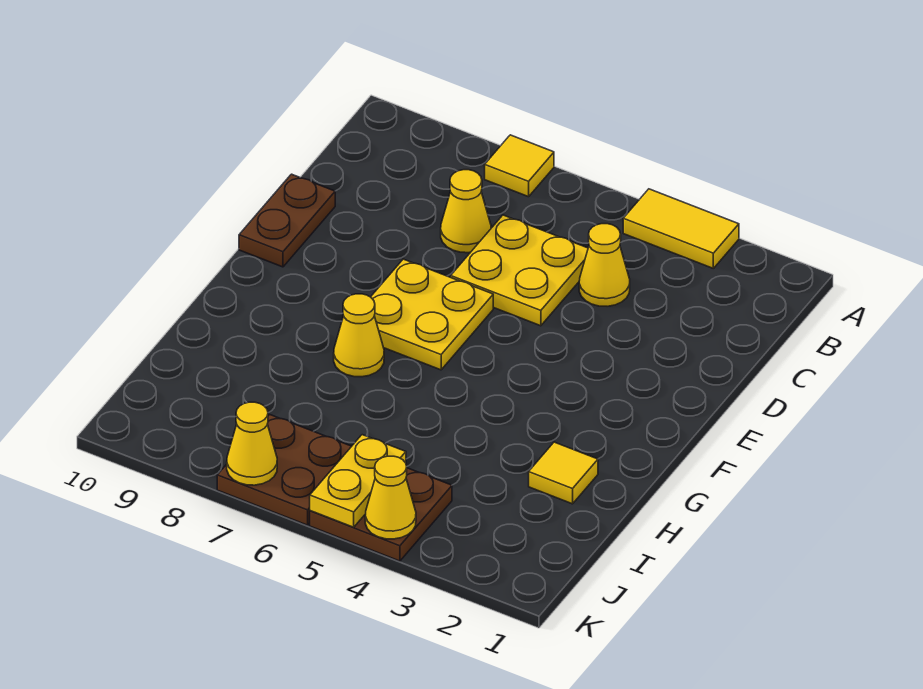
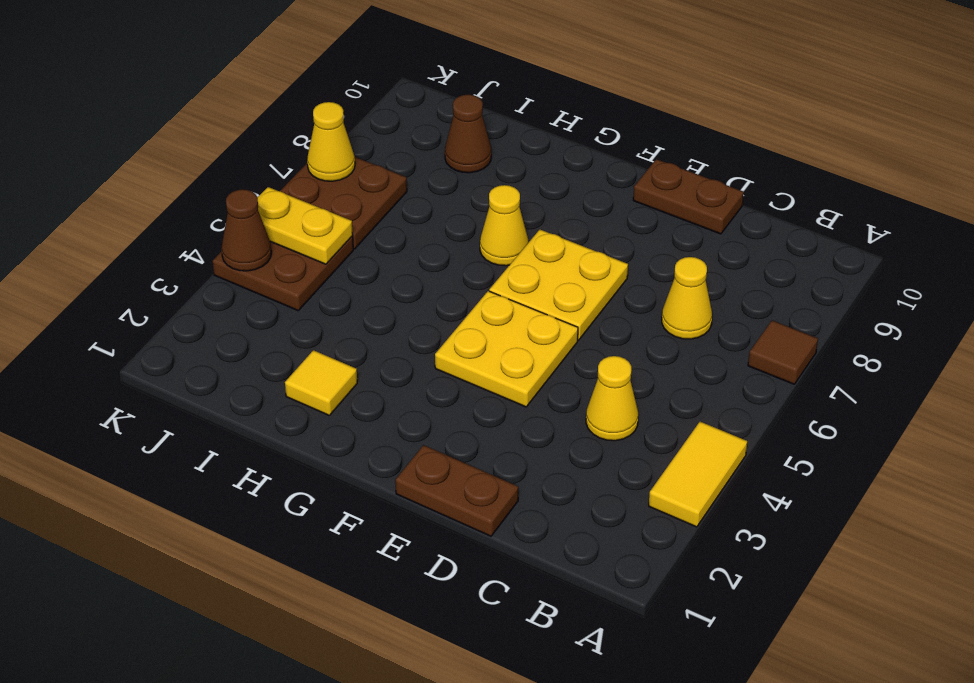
yellow 1x1 tile [485,135,554,197] -> brown 1x1 tile [748,320,818,384]
yellow 2x2 plate [451,215,588,326] -> yellow 2x2 plate moved to [435,291,578,407]
none -> brown 1x2 plate [395,445,518,536]
none -> brown 1x1 cone [445,95,491,173]
yellow 1x1 cone [365,456,416,539] -> brown 1x1 cone [221,189,272,271]

